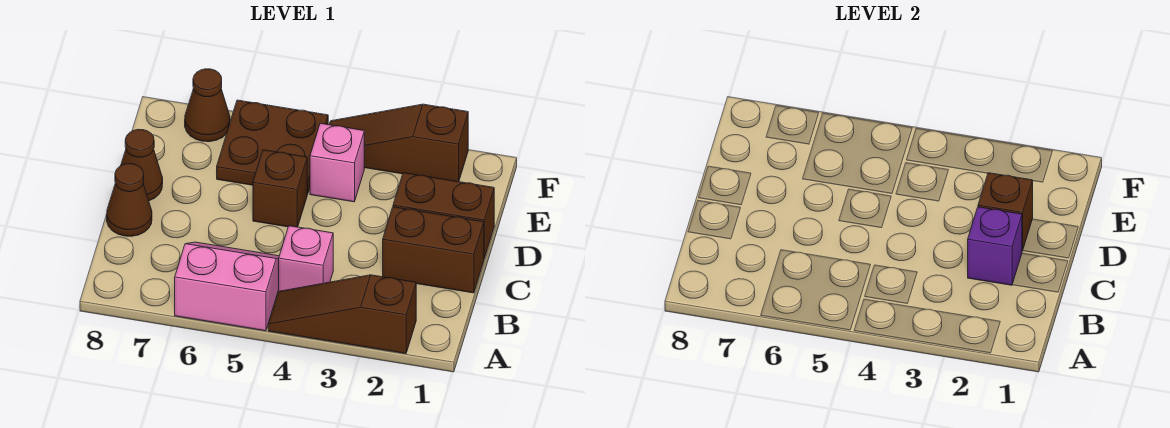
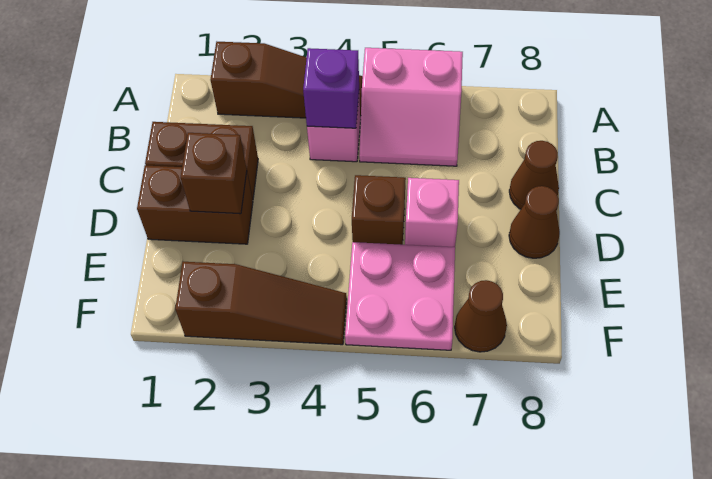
purple 1x1 brick [968,207,1022,285] -> purple 1x1 brick moved to [303,48,359,128]
pink 1x1 brick [310,123,364,202] -> pink 1x1 brick moved to [405,178,459,247]
brown 2x2 plate [217,100,328,194] -> pink 2x2 plate [345,242,455,350]

